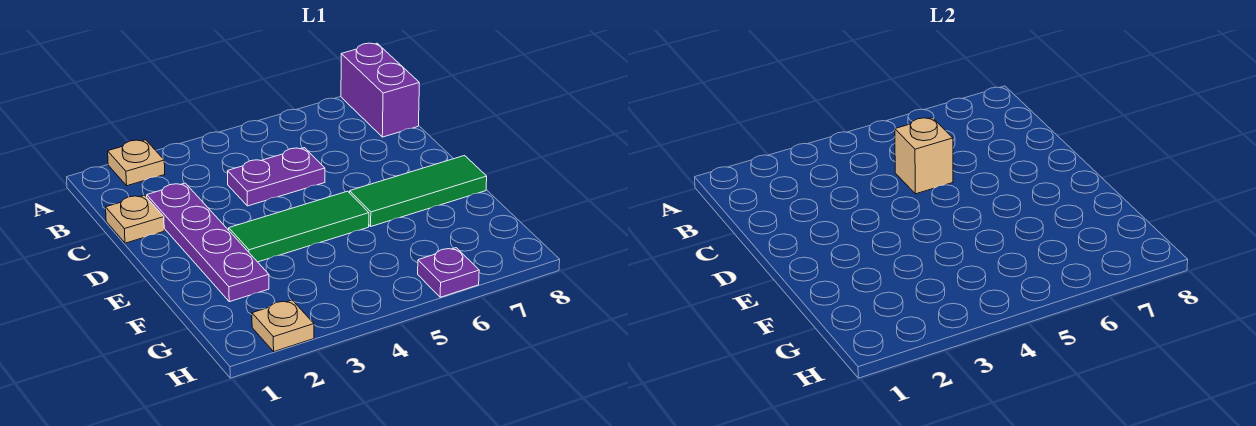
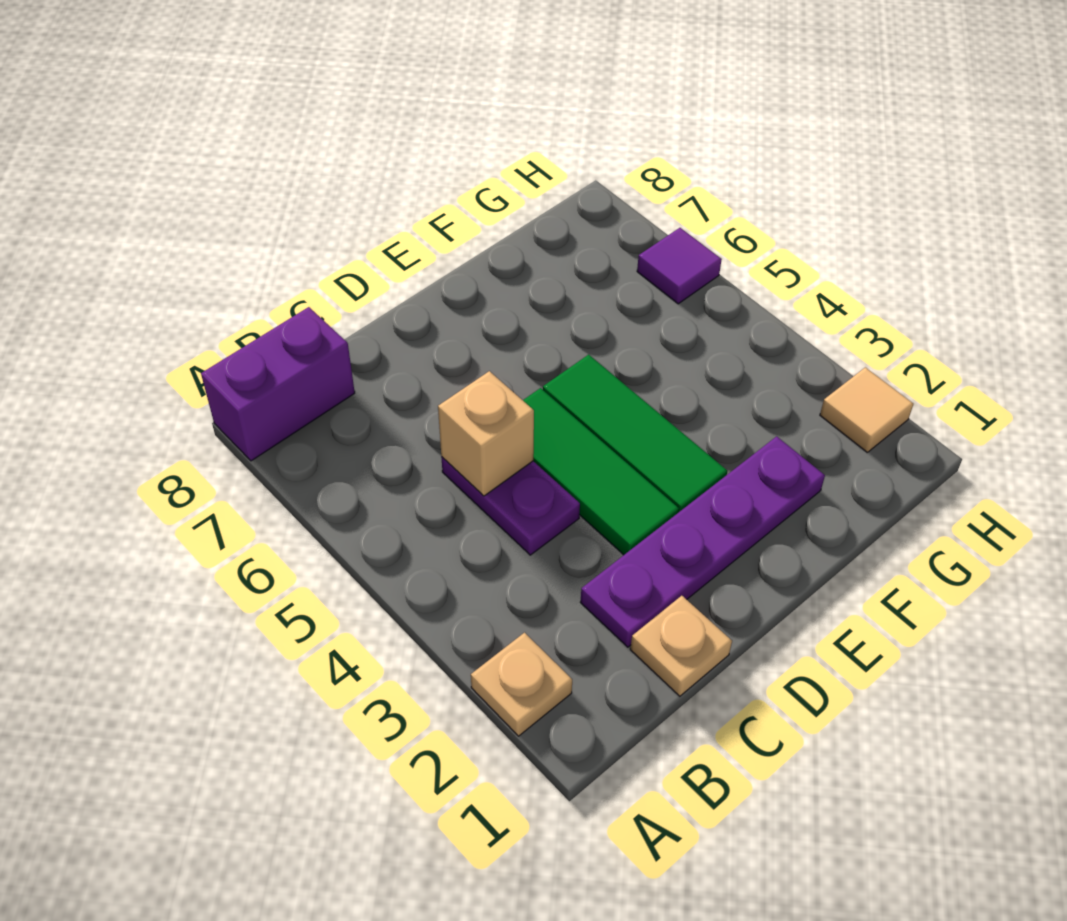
green 1x3 tile [350,156,487,226] -> green 1x3 tile moved to [523,388,679,555]
tan 1x1 plate [252,300,314,351] -> tan 1x1 tile [820,367,913,452]
purple 1x1 plate [418,248,479,297] -> purple 1x1 tile [637,228,722,304]

